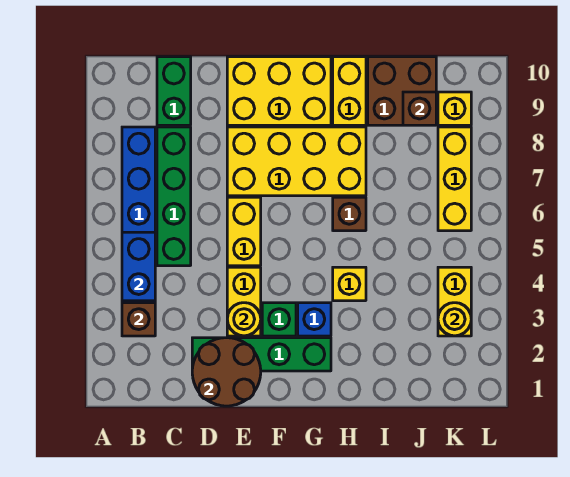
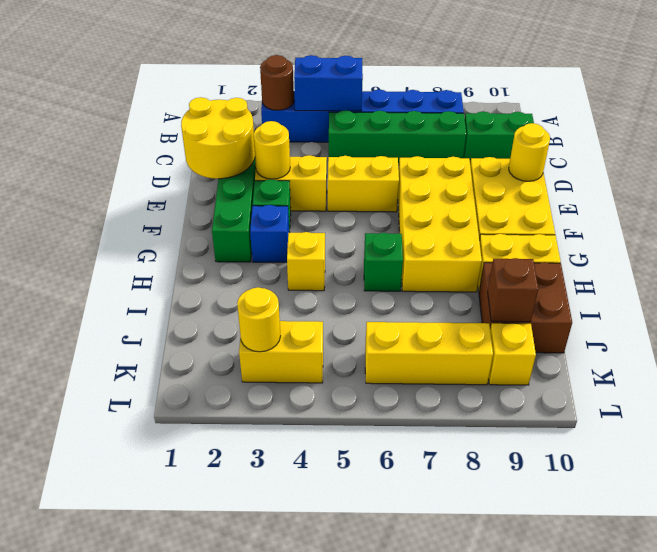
brown 1x1 brick [122,303,155,336] -> brown 1x1 round brick [260,55,294,110]
brown 2x2 round brick [192,338,261,406] -> yellow 2x2 round brick [181,97,255,179]
none -> yellow 1x1 round brick [509,123,550,181]
brown 1x1 brick [333,197,366,231] -> green 1x1 brick [364,233,403,291]

